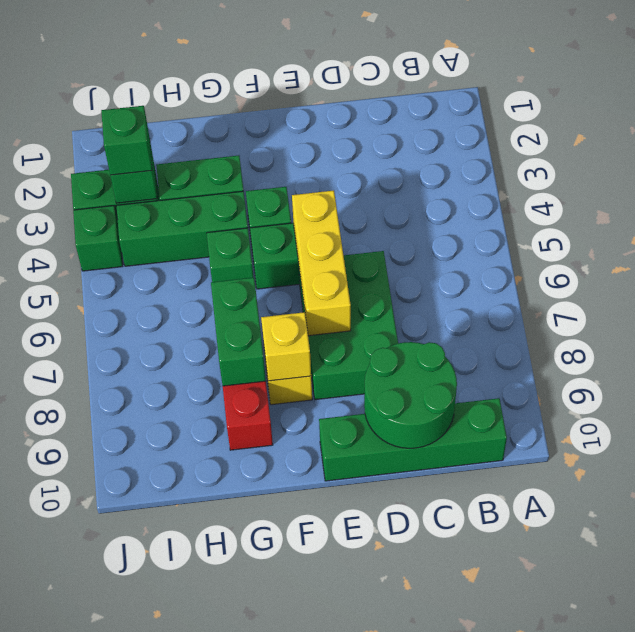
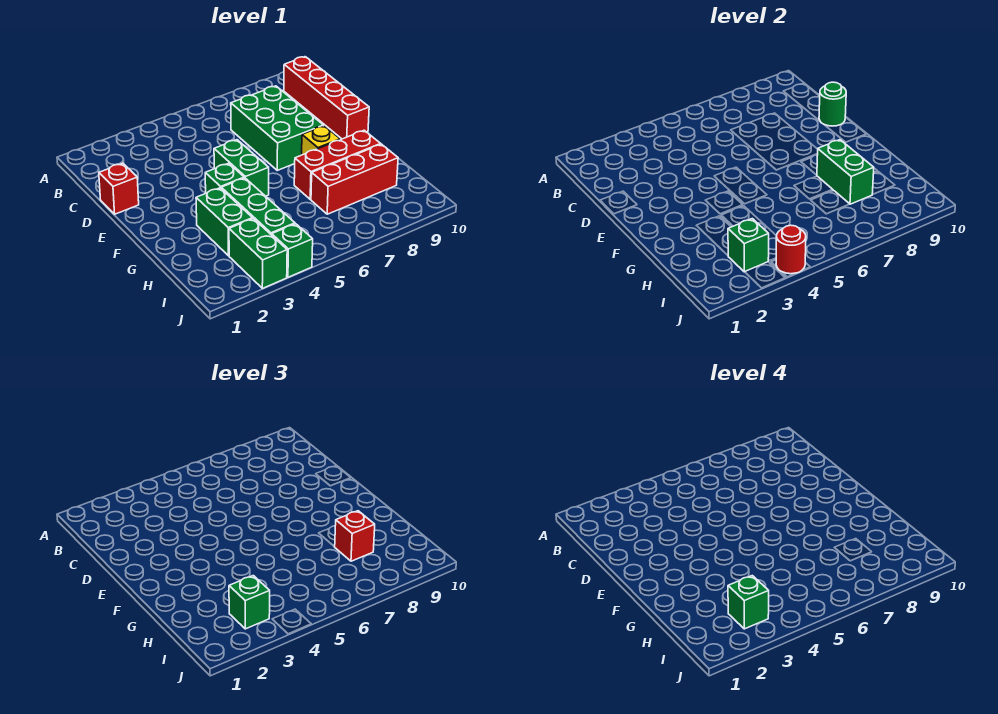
green 1x4 brick [319,398,507,481] -> red 1x4 brick [284,57,369,139]
green 2x2 round brick [364,342,457,448] -> green 1x1 round brick [819,82,846,126]
none -> red 1x1 brick [99,163,139,214]
green 2x3 brick [298,251,398,400] -> green 2x3 brick turned to [231,86,323,170]
yellow 1x3 brick [292,190,351,336] -> none
yellow 1x1 brick [261,312,311,381] -> none
green 1x1 brick [207,228,253,282] -> green 1x1 brick moved to [728,576,769,629]
green 1x2 brick [211,277,266,386] -> green 1x2 brick turned to [817,140,874,204]
none -> red 1x3 brick [311,144,398,214]
none -> red 1x1 brick [335,511,375,561]
none -> red 1x1 round brick [776,225,806,274]

